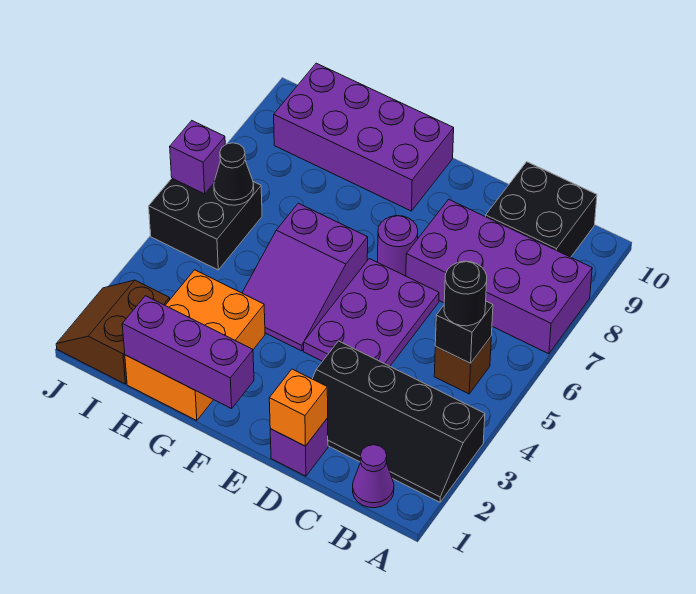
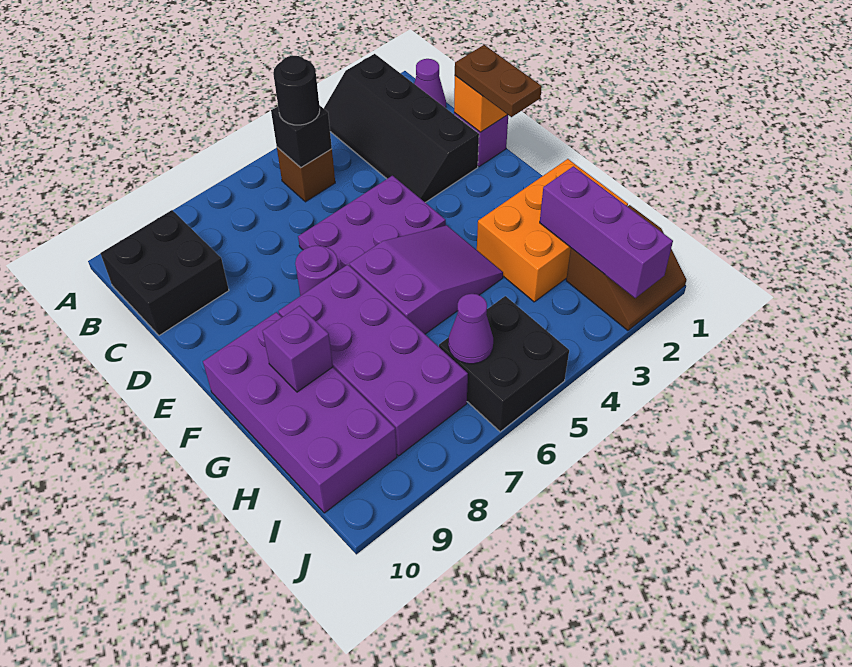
black 2x4 slope [313,341,485,502] -> black 2x4 slope turned to [324,54,479,203]
purple 2x4 brick [406,199,592,354] -> purple 2x4 brick moved to [278,265,468,456]
none -> brown 1x2 plate [455,45,542,117]
purple 1x3 brick [122,296,254,409] -> purple 1x3 brick moved to [540,166,673,298]
black 1x1 cone [214,143,254,205] -> purple 1x1 cone [448,294,493,364]
purple 1x1 brick [170,121,225,194] -> purple 1x1 brick moved to [263,306,333,392]

